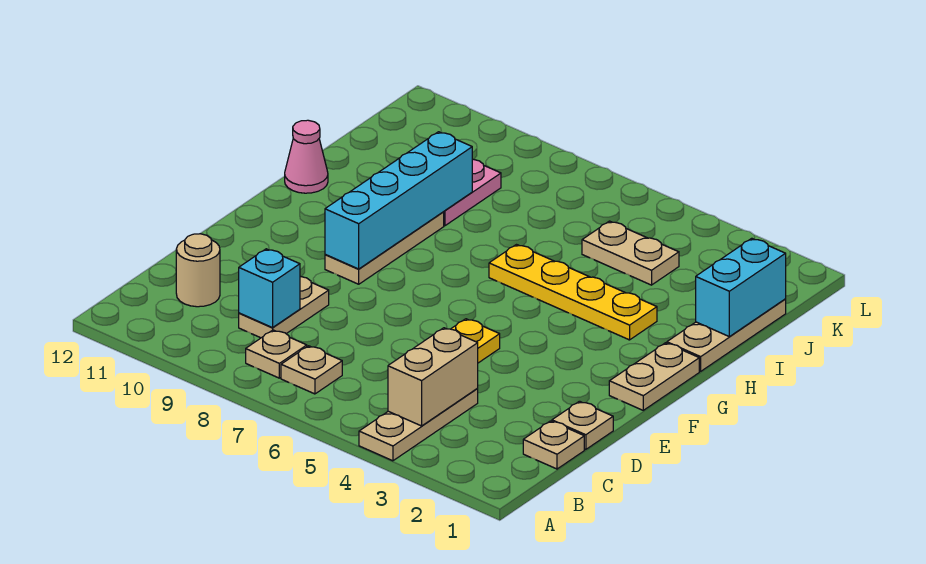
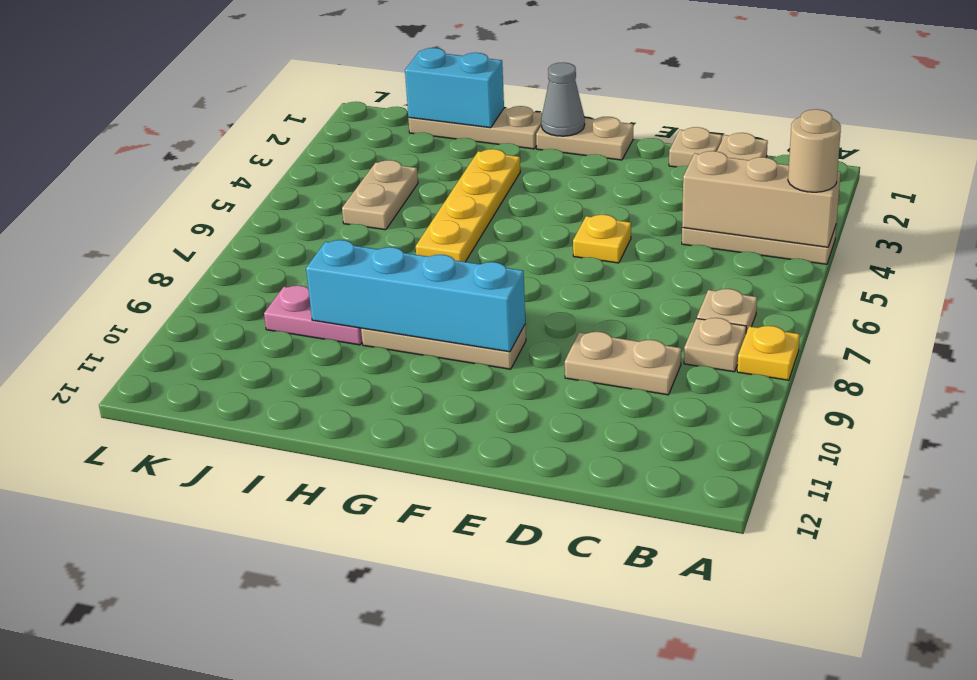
none -> yellow 1x1 plate [737,326,800,380]
tan 1x2 brick [388,328,478,426] -> tan 1x3 brick [682,151,841,247]
cyan 1x1 brick [239,249,300,328] -> none
tan 1x1 round brick [176,234,220,307] -> tan 1x1 round brick moved to [788,109,841,192]
none -> grey 1x1 cone [541,63,585,136]
pink 1x1 cone [285,120,328,193] -> none

